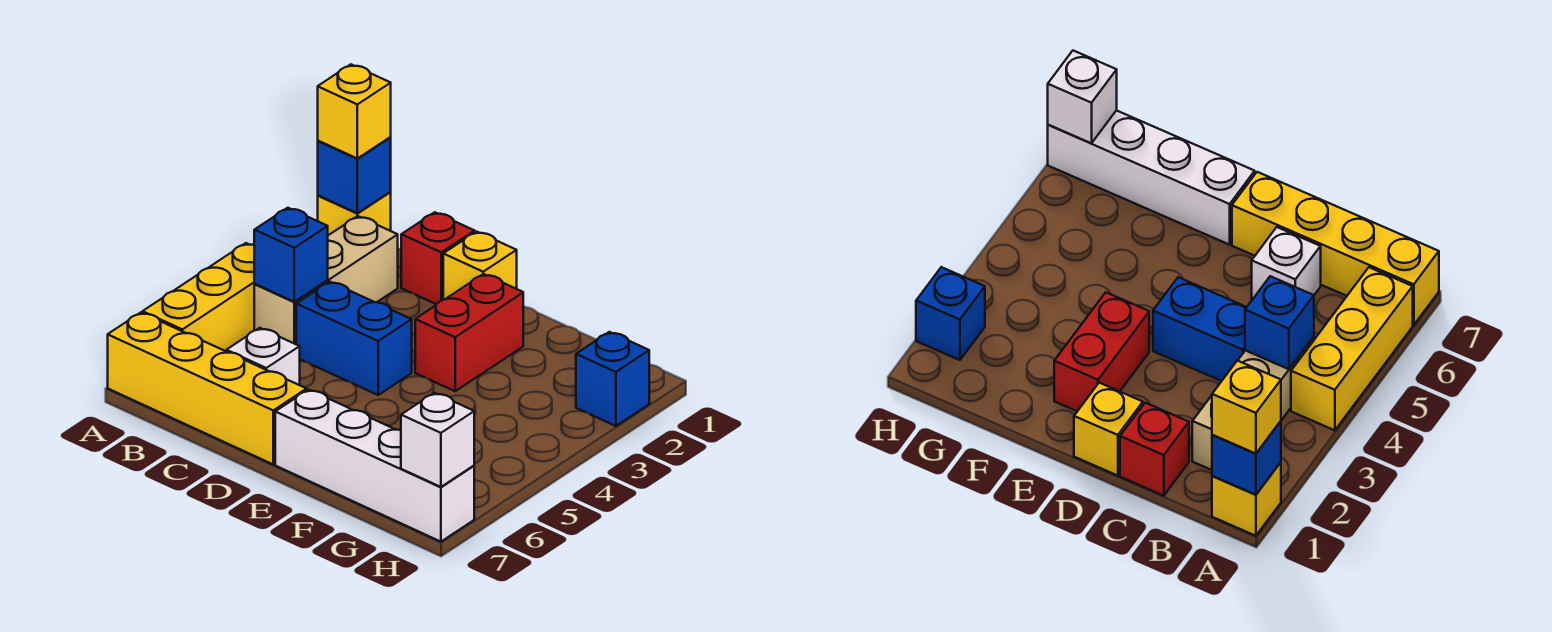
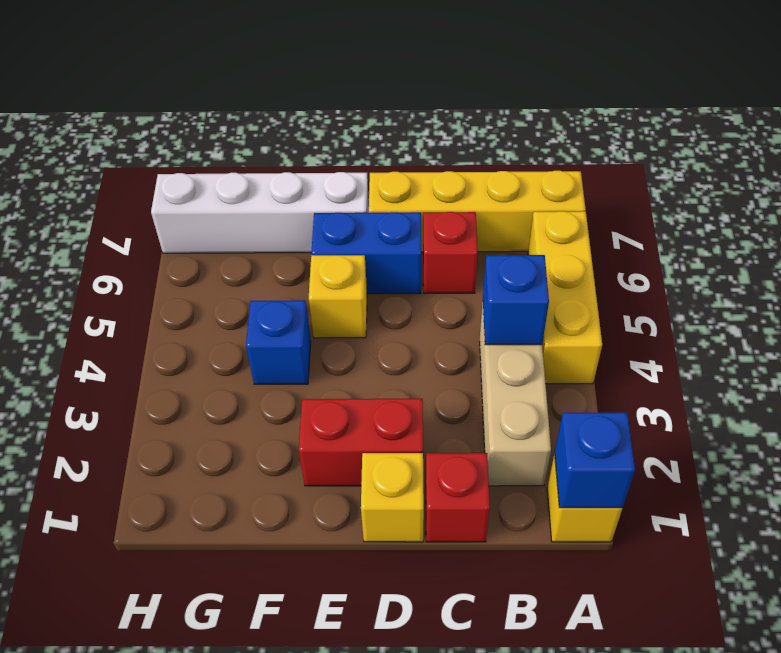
yellow 1x1 brick [318,64,391,158] -> yellow 1x1 brick moved to [309,255,367,338]
blue 1x2 brick [296,282,412,395] -> blue 1x2 brick moved to [311,212,421,294]
white 1x1 brick [226,328,300,385] -> red 1x1 brick [423,212,478,294]
red 1x2 brick [415,274,523,391] -> red 1x2 brick turned to [299,399,423,486]
blue 1x1 brick [576,332,649,426] -> blue 1x1 brick moved to [246,300,311,384]
white 1x1 brick [401,393,474,487] -> none

